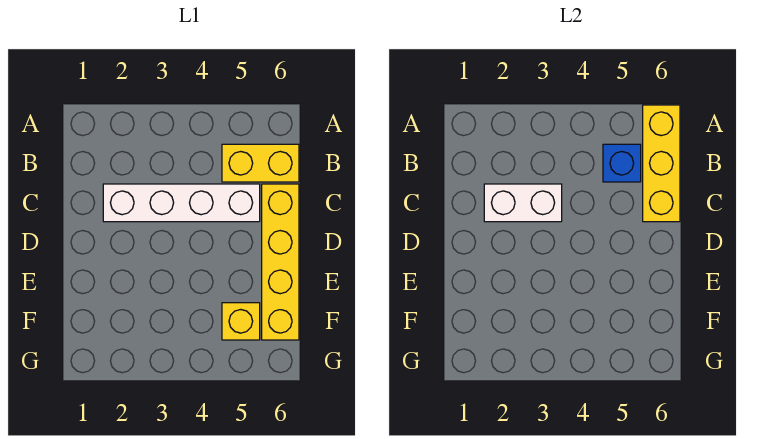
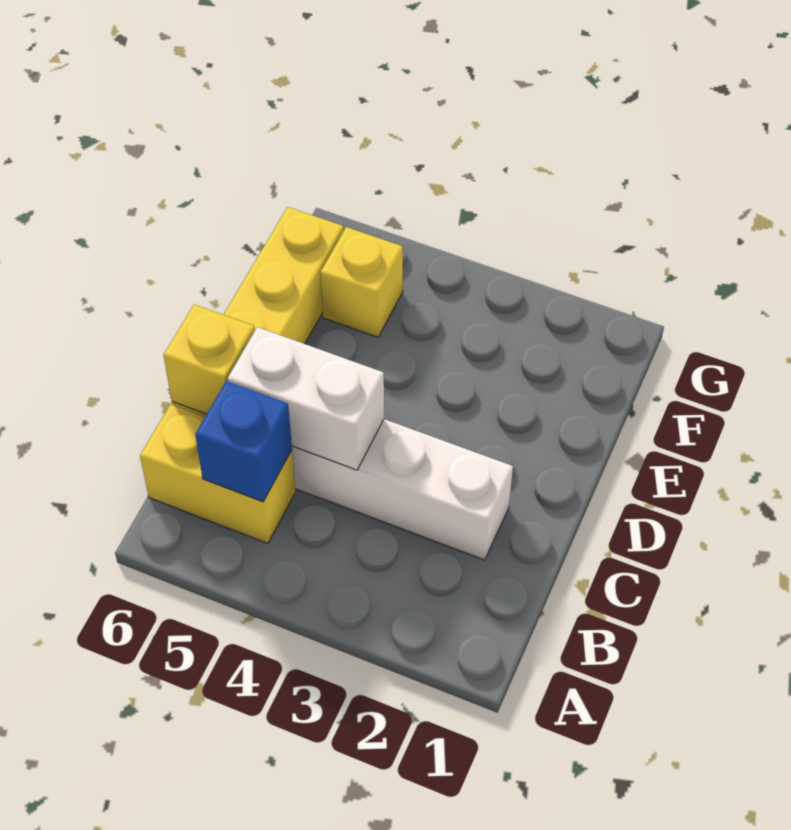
yellow 1x3 brick [643,105,680,222] -> yellow 1x1 brick [164,304,255,414]
white 1x2 brick [484,184,562,222] -> white 1x2 brick moved to [228,327,384,470]

